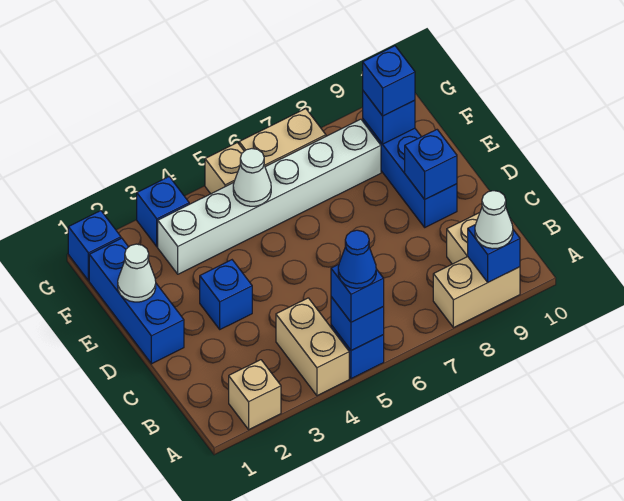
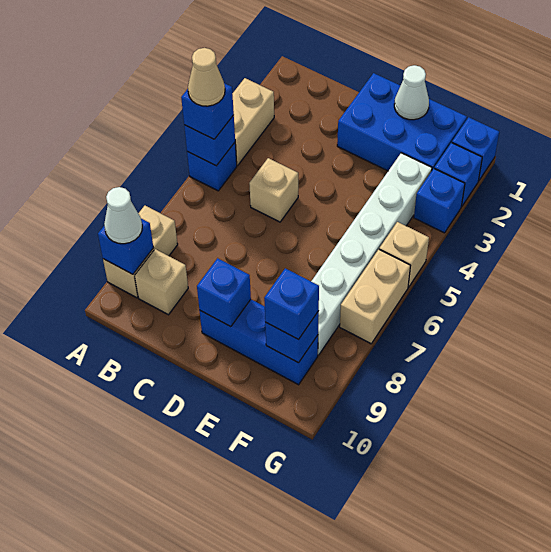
tan 1x1 brick [229,360,281,429] -> tan 1x1 brick moved to [249,158,298,222]
tan 1x2 brick [276,298,349,396] -> tan 1x2 brick turned to [232,78,274,165]
blue 1x1 cone [338,230,376,288] -> tan 1x1 cone [188,48,225,106]
blue 1x3 brick [89,238,184,364] -> blue 2x3 brick [337,73,467,171]
blue 1x1 brick [200,260,252,329] -> blue 1x1 brick moved to [434,143,482,207]
white 1x1 cone [233,149,271,206] -> none

